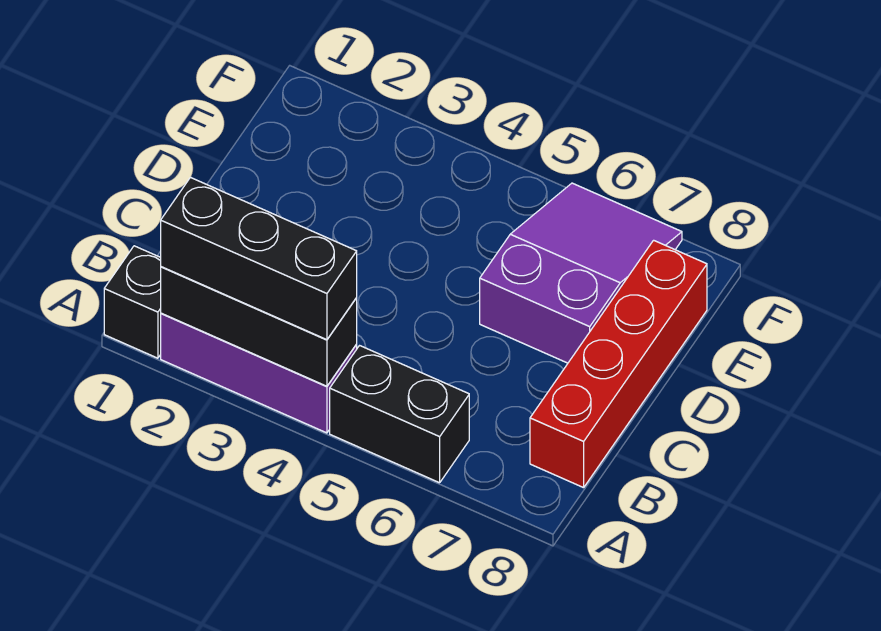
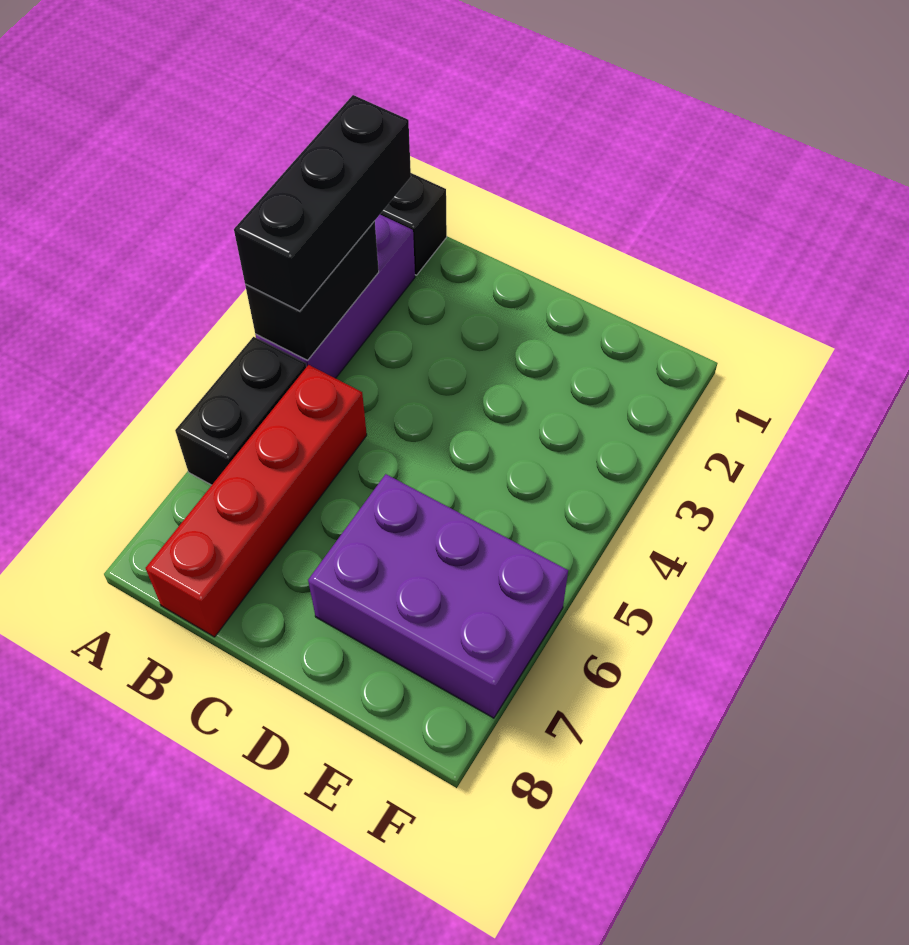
black 1x3 brick [161,267,357,386] -> black 1x2 brick [245,221,379,360]
red 1x4 brick [530,240,707,488] -> red 1x4 brick turned to [146,365,367,637]
purple 2x3 slope [480,183,682,363] -> purple 2x3 brick [308,474,568,718]

